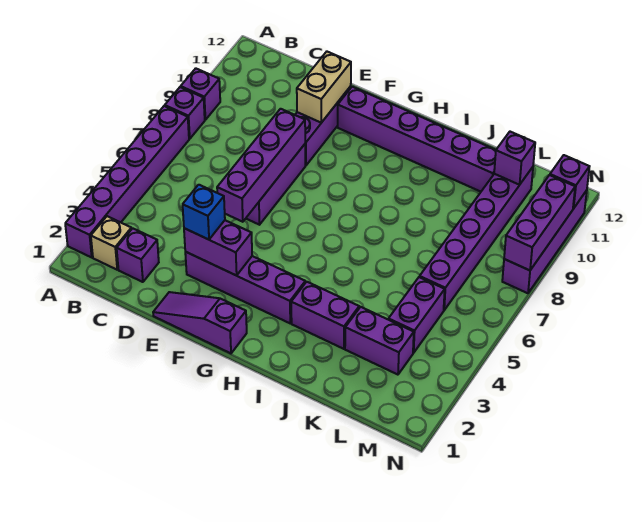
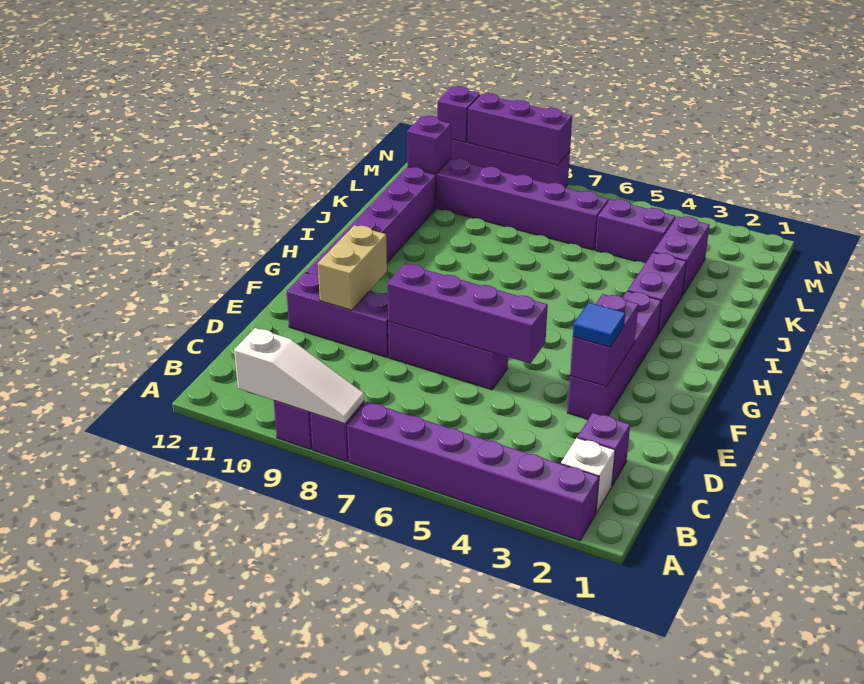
none -> white 1x3 slope [234,328,364,424]
tan 1x1 brick [91,216,132,270] -> white 1x1 brick [561,438,615,513]
purple 1x3 slope [153,292,247,353] -> none
blue 1x1 brick [183,185,225,240] -> blue 1x1 tile [573,302,625,347]
tan 1x2 brick [297,52,351,123] -> tan 1x2 brick turned to [318,225,387,310]

